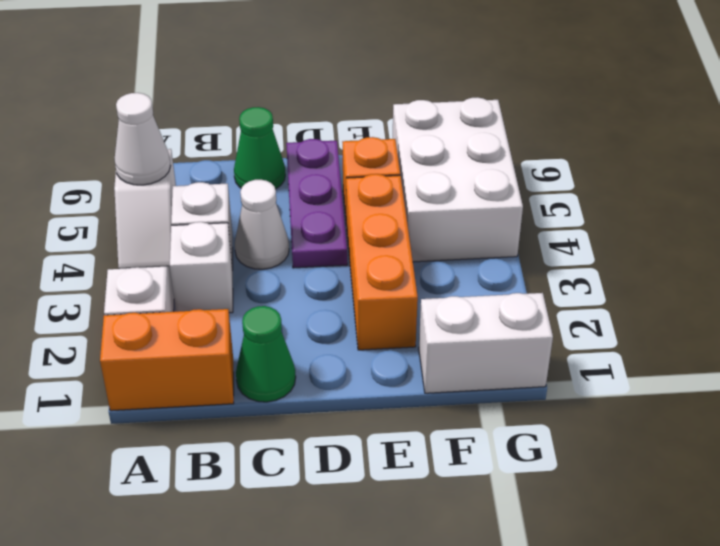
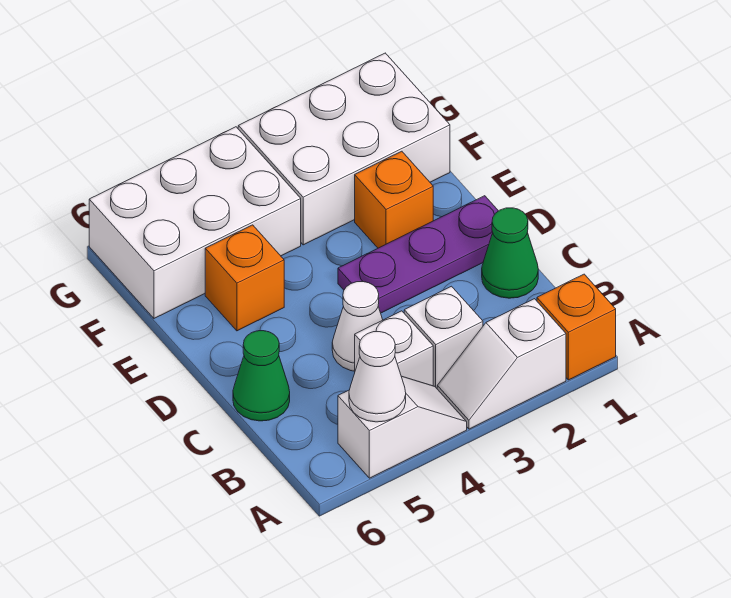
orange 1x2 brick [100,309,234,411] -> orange 1x1 brick [537,274,616,380]
purple 1x3 plate [286,139,347,268] -> purple 1x3 plate moved to [338,196,498,313]
orange 1x3 brick [346,174,418,350] -> orange 1x1 brick [355,151,433,248]
white 1x2 brick [419,293,553,393] -> white 2x3 brick [238,53,450,245]

